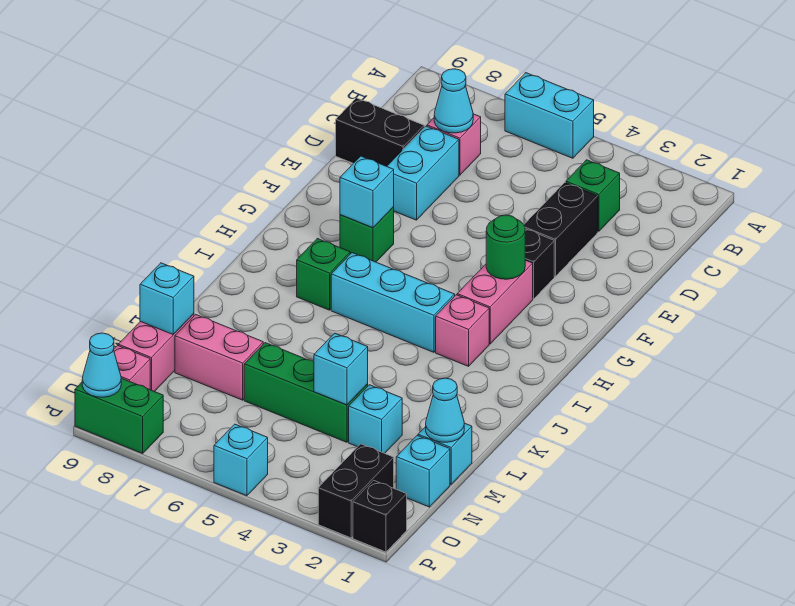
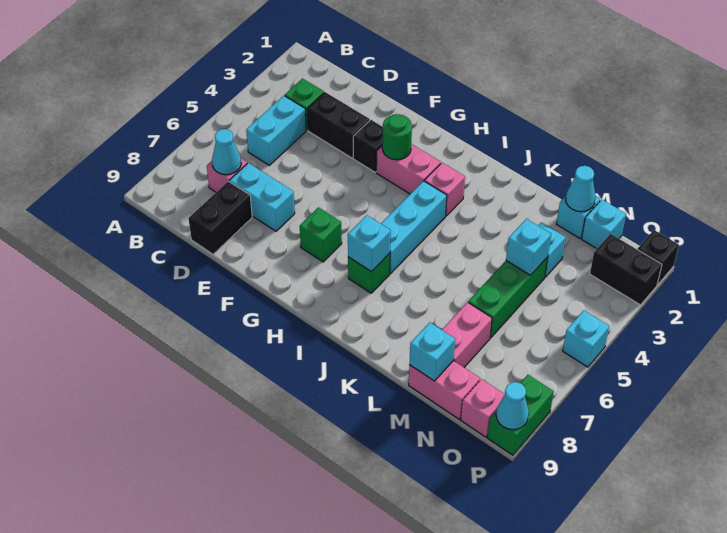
cyan 1x2 brick [505,73,594,158] -> cyan 1x2 brick moved to [246,96,306,165]
cyan 1x1 brick [340,156,394,228] -> cyan 1x1 brick moved to [348,215,391,272]

